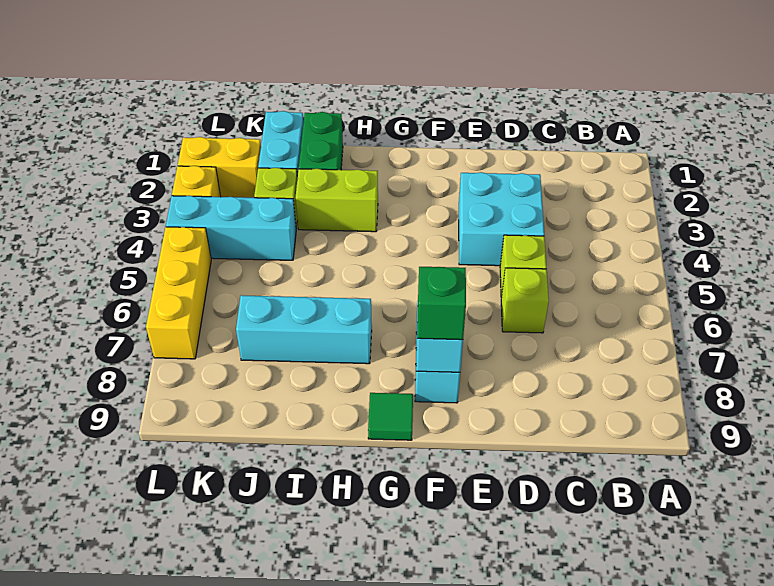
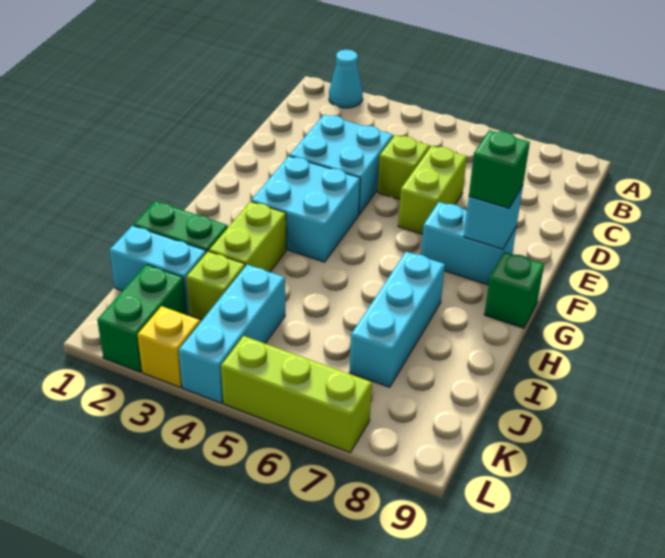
none -> cyan 1x1 cone [329,50,363,108]
lime 1x1 brick [501,268,549,333] -> lime 1x2 brick [398,146,467,234]
none -> cyan 2x2 brick [251,156,360,262]
green 1x1 tile [368,393,413,440] -> green 1x1 brick [484,252,544,328]
yellow 1x2 brick [178,137,261,198] -> green 1x2 brick [97,264,187,372]
yellow 1x3 brick [146,227,211,359] -> lime 1x3 brick [221,336,372,452]

